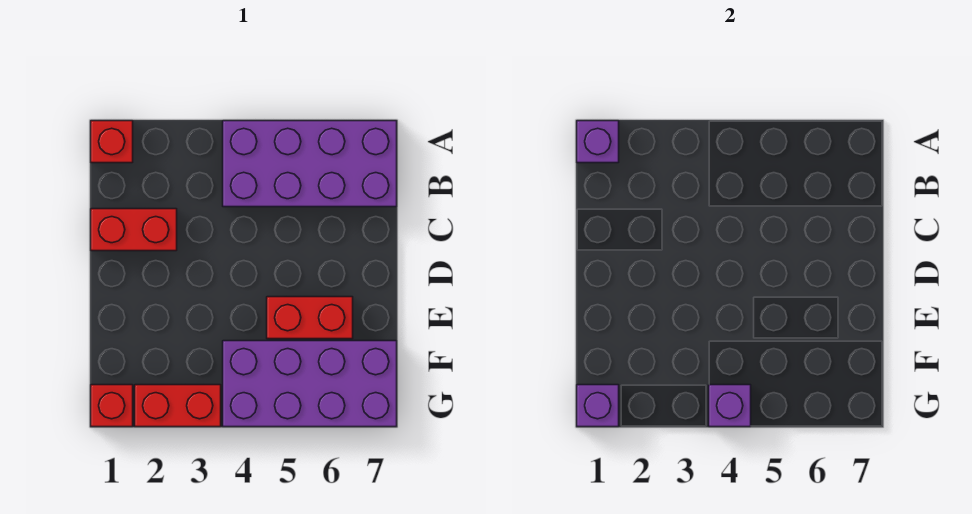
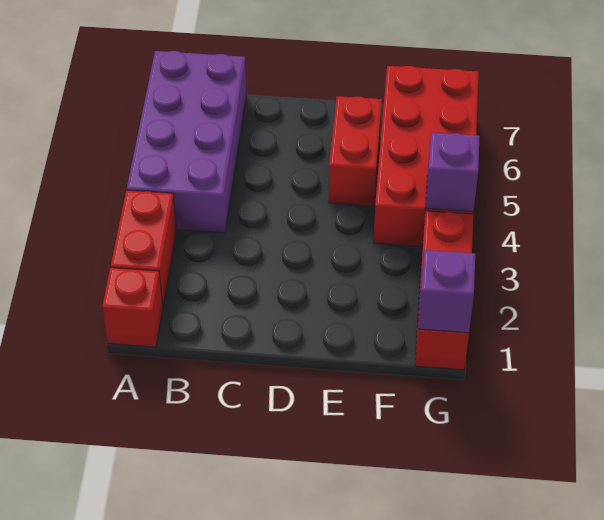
purple 1x1 brick [577,121,619,163] -> none
red 1x2 brick [91,209,177,251] -> red 1x2 brick moved to [111,190,177,305]
purple 2x4 brick [223,341,397,427] -> red 2x4 brick [373,66,479,247]

